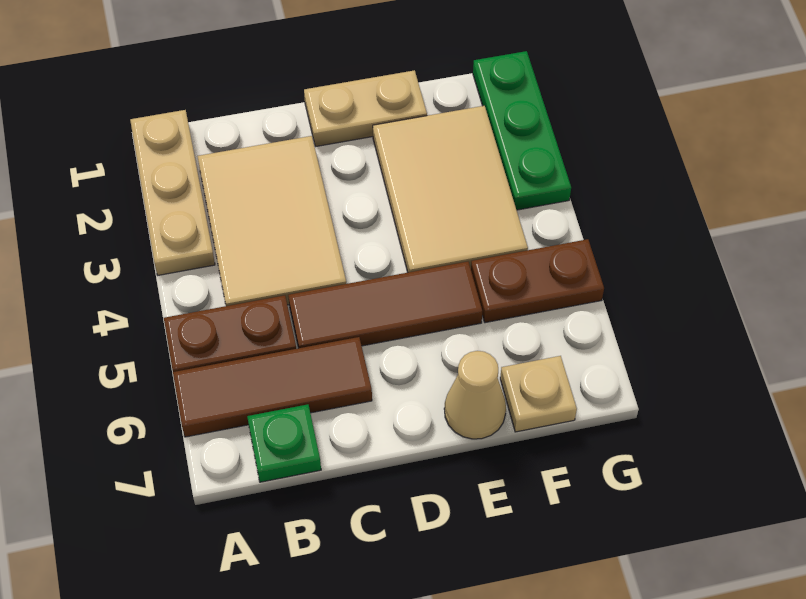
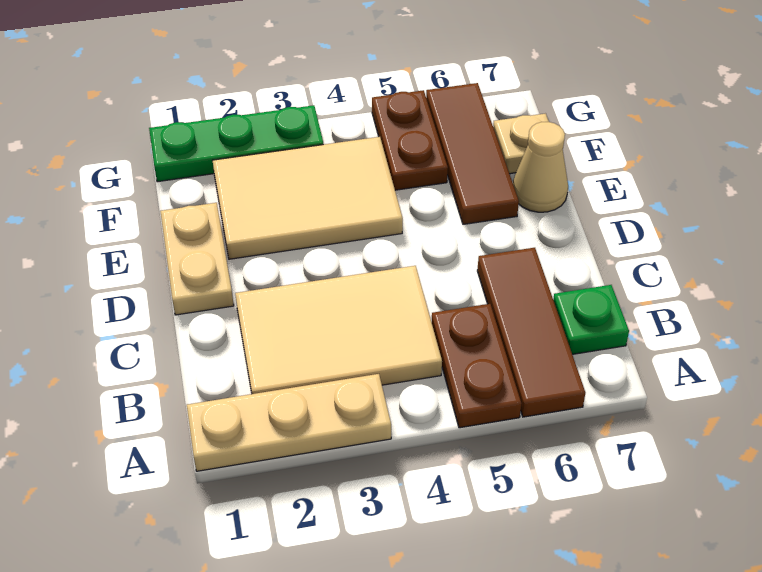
brown 1x3 tile [288,262,482,348] -> brown 1x3 tile moved to [426,83,519,224]

